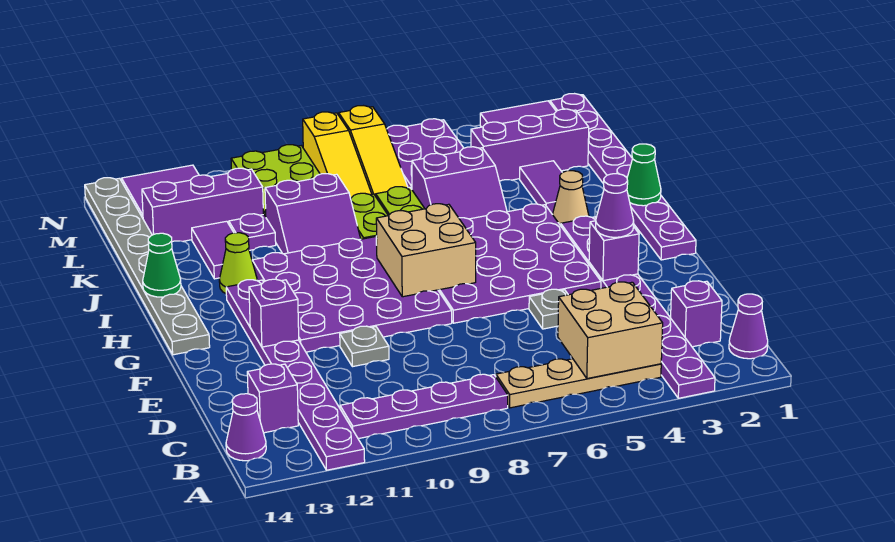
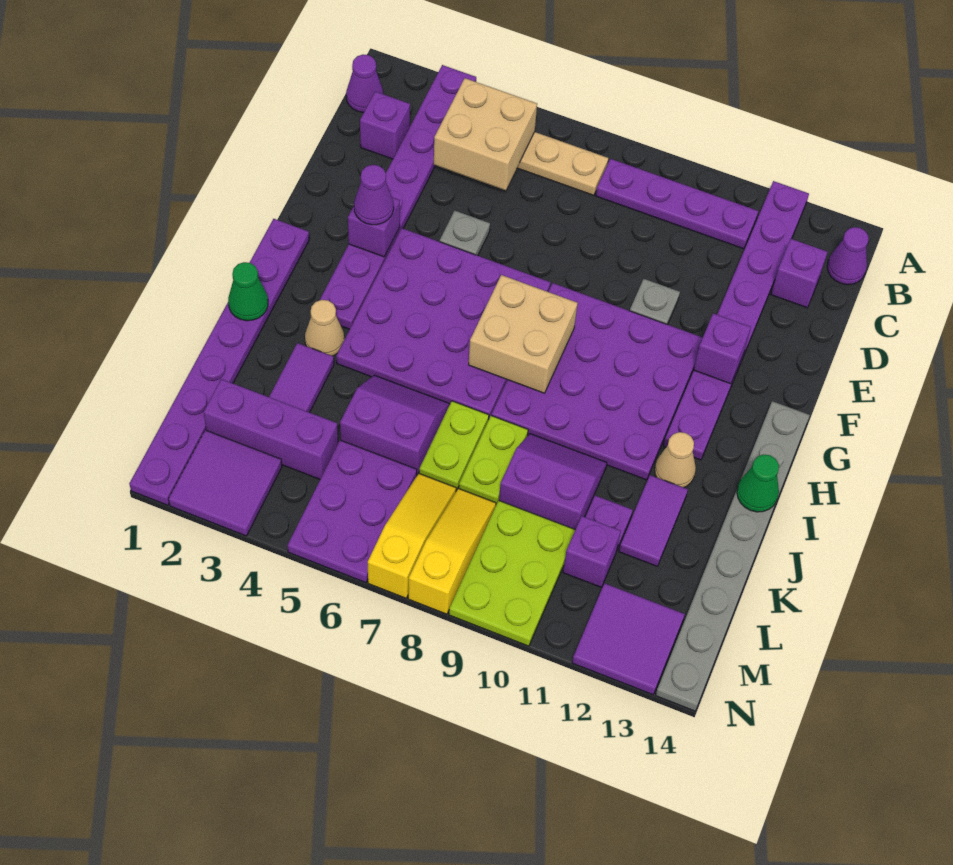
lime 1x1 cone [219,233,257,293] -> tan 1x1 cone [655,432,696,488]
purple 1x3 brick [142,168,263,242] -> purple 1x1 brick [563,516,621,587]

